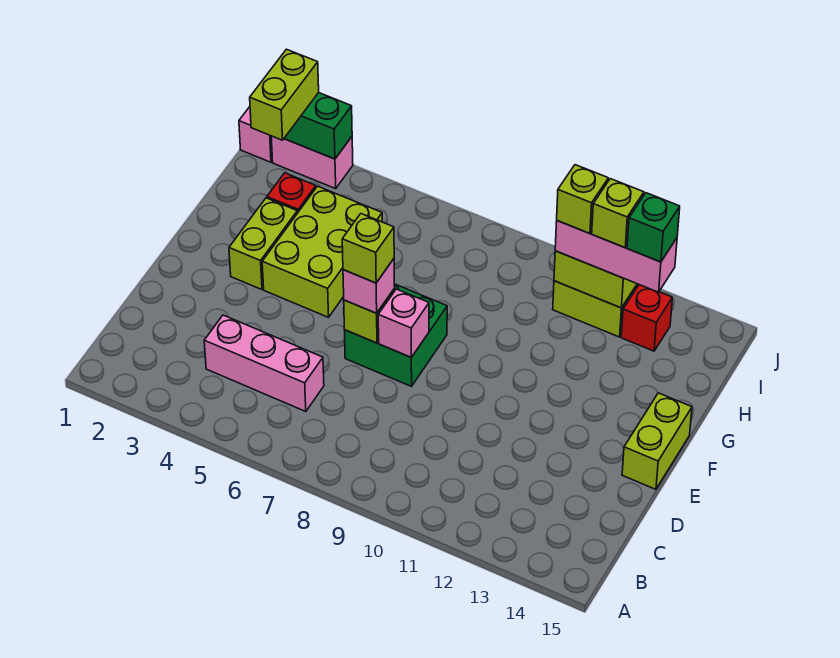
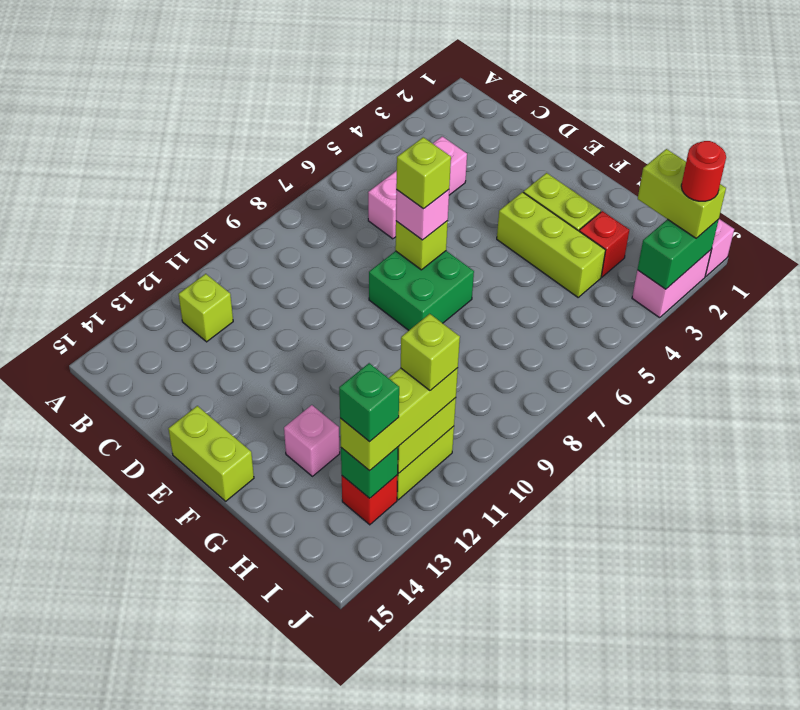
pink 1x1 brick [378,289,429,357] -> pink 1x1 brick moved to [284,405,340,476]
lime 2x3 brick [262,186,382,317] -> lime 1x3 brick [497,192,606,297]
pink 1x3 brick [555,221,677,292] -> lime 1x3 brick [340,368,458,471]
lime 1x1 brick [592,179,644,248] -> lime 1x1 brick moved to [179,274,233,342]
none -> green 1x1 brick [341,447,398,498]
none -> red 1x1 round brick [681,141,726,201]

